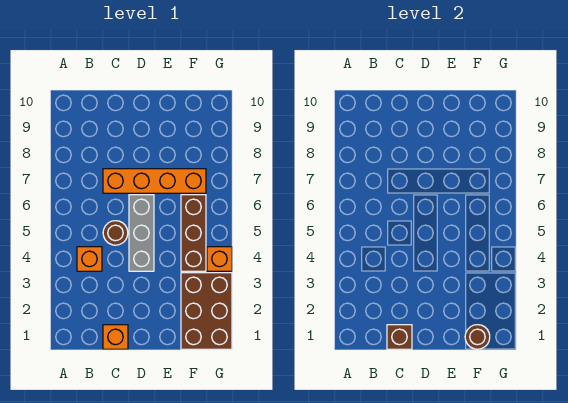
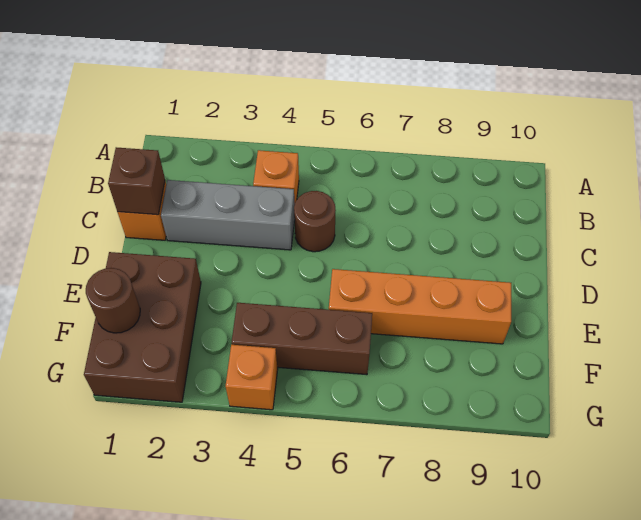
orange 1x4 brick [103,169,206,193] -> orange 1x4 brick turned to [329,269,511,344]
grey 1x3 brick [129,195,154,271] -> grey 1x3 brick moved to [161,180,295,250]
brown 2x3 brick [181,273,232,349] -> brown 2x3 brick turned to [84,252,201,402]

